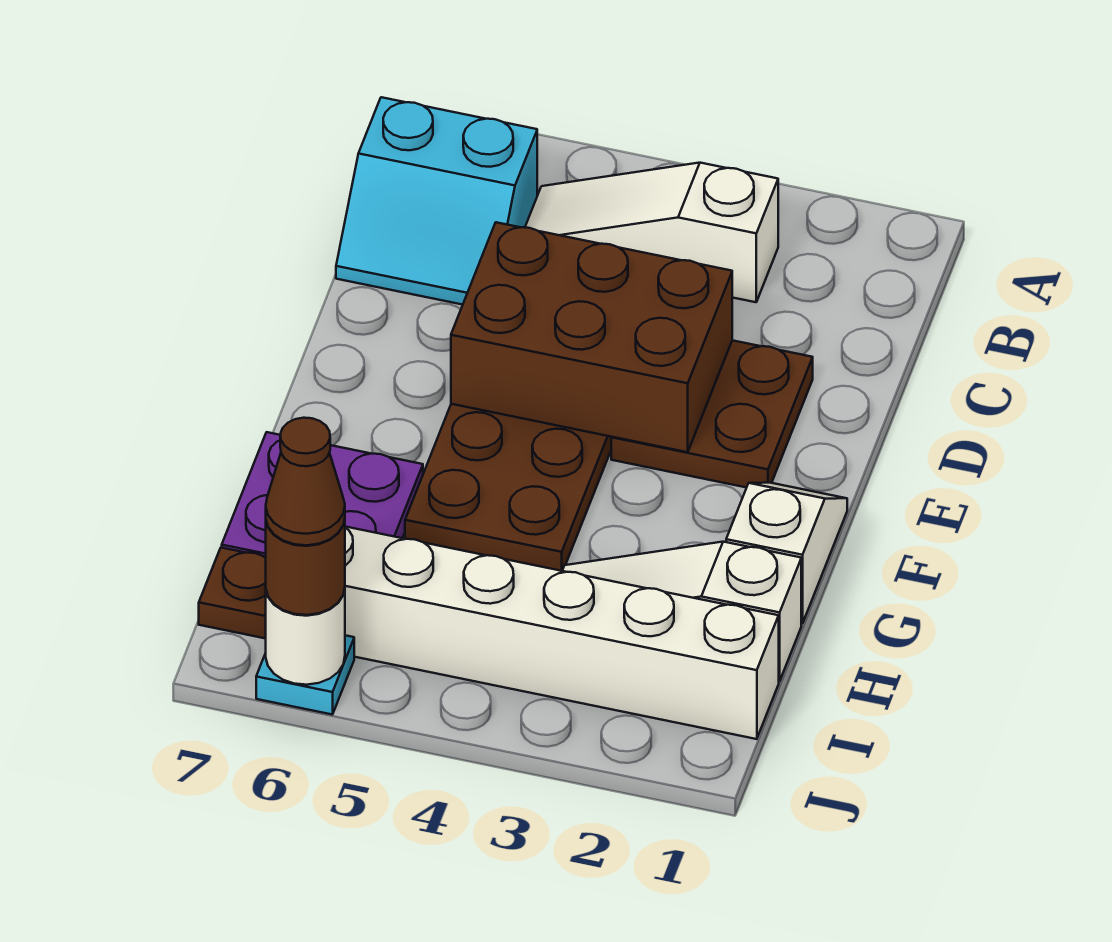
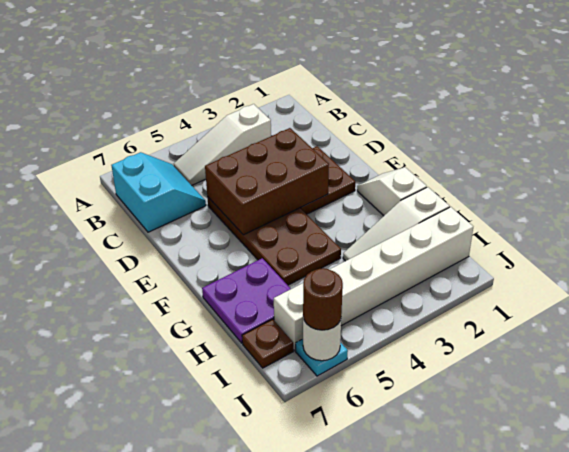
cyan 2x2 slope [336,97,537,305] -> cyan 2x2 slope turned to [111,152,206,232]
brown 1x1 cone [266,418,345,545] -> none

